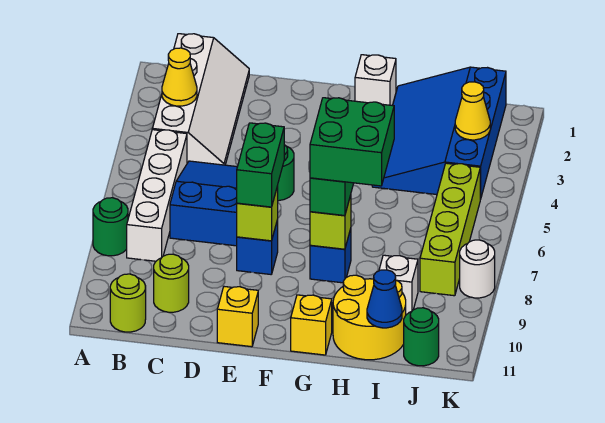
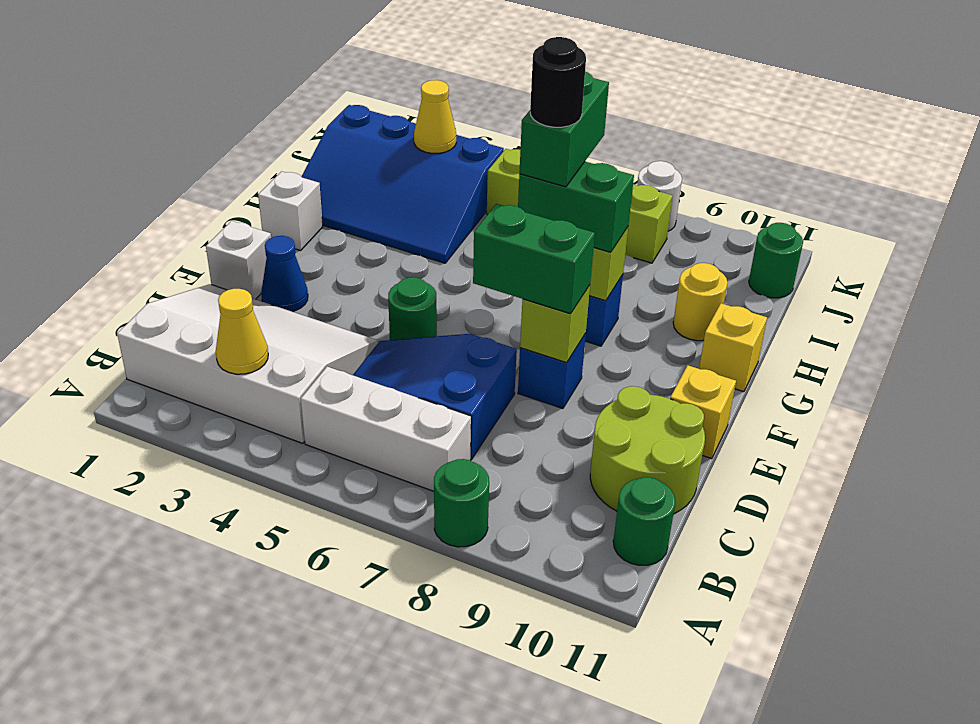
white 2x4 slope [152,34,249,165] -> white 3x4 slope [117,284,378,443]
white 1x4 brick [127,130,187,261] -> white 1x3 brick [301,367,471,491]
lime 1x1 round brick [110,274,146,332] -> green 1x1 round brick [613,477,675,565]
lime 1x1 round brick [154,254,189,312] -> lime 2x2 round brick [590,386,705,513]
green 2x2 brick [310,98,394,186] -> green 1x2 brick [519,72,609,187]
none -> black 1x1 round brick [530,37,586,127]
yellow 2x2 round brick [333,275,406,360] -> yellow 1x1 round brick [673,263,728,341]
white 1x1 brick [379,255,418,315] -> white 1x1 brick moved to [206,221,271,299]
blue 1x1 cone [367,270,402,328] -> blue 1x1 cone moved to [261,236,308,312]

